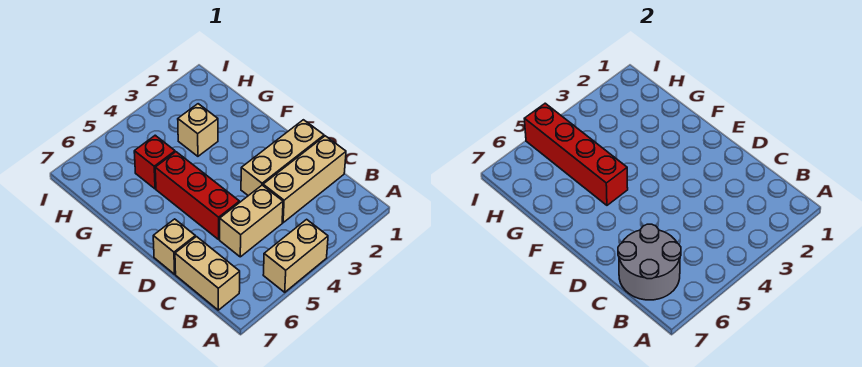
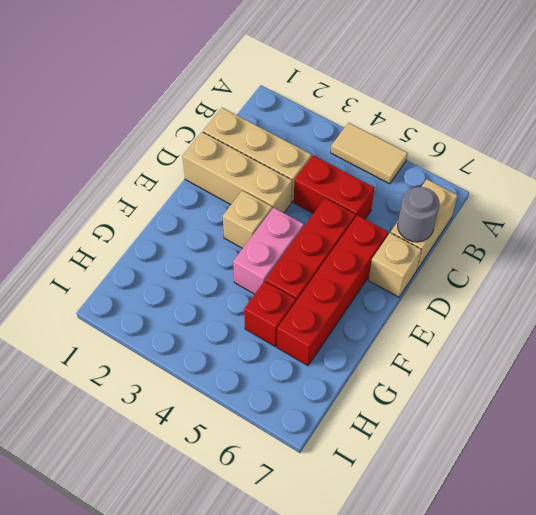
tan 1x2 brick [263,219,328,292] -> tan 1x2 tile [331,123,408,184]
grey 2x2 round brick [618,224,681,300] -> grey 1x1 round brick [398,187,439,242]
tan 1x2 brick [220,185,283,257] -> red 1x2 brick [294,155,374,219]
none -> pink 1x2 brick [233,208,304,294]
red 1x4 brick [524,103,628,205] -> red 1x4 brick moved to [277,215,388,366]
tan 1x1 brick [178,104,218,156] -> tan 1x1 brick moved to [223,190,272,248]

